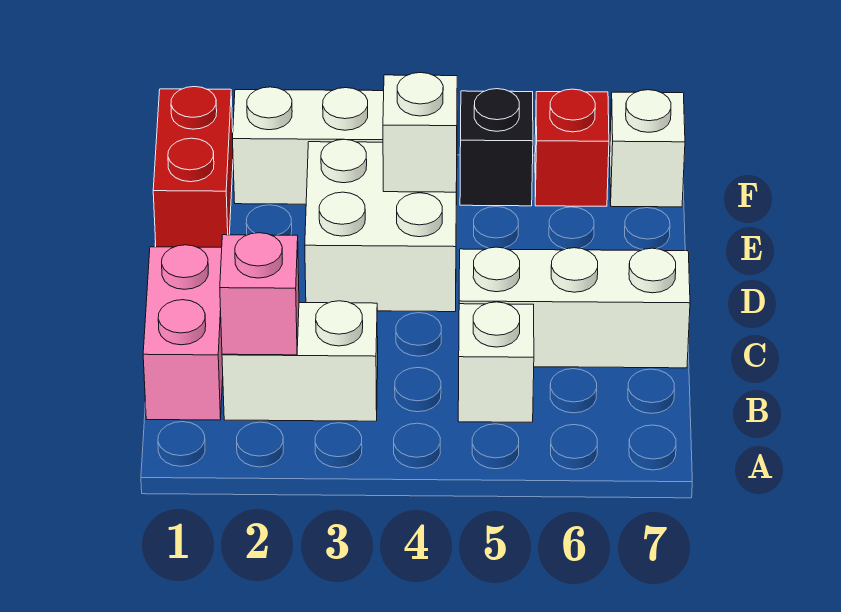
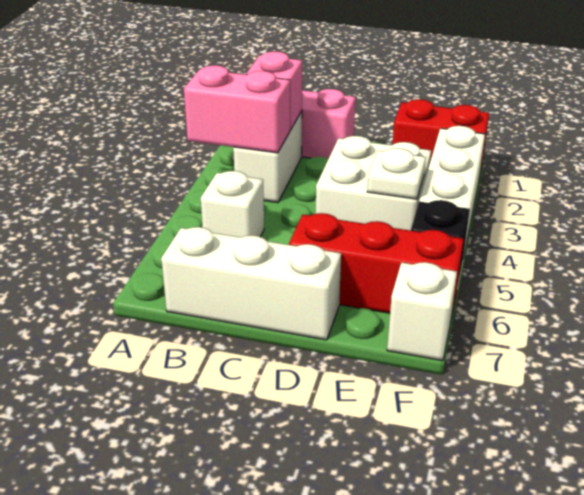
none -> pink 1x2 brick [184,65,290,153]
white 1x3 brick [459,247,690,368] -> white 1x3 brick turned to [161,227,341,340]
white 1x1 brick [383,73,457,192] -> white 1x1 plate [367,148,426,199]
red 1x1 brick [535,89,609,206] -> red 1x3 brick [289,213,464,318]

